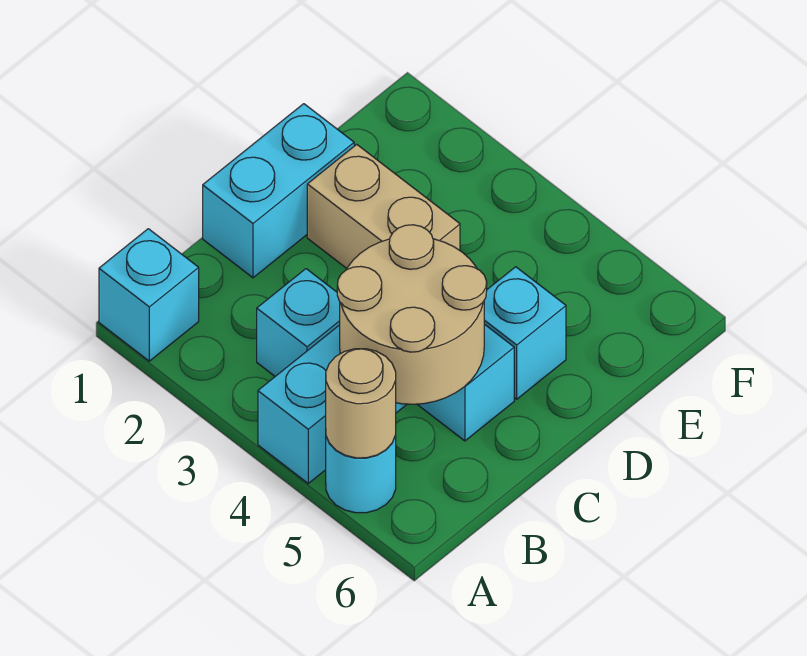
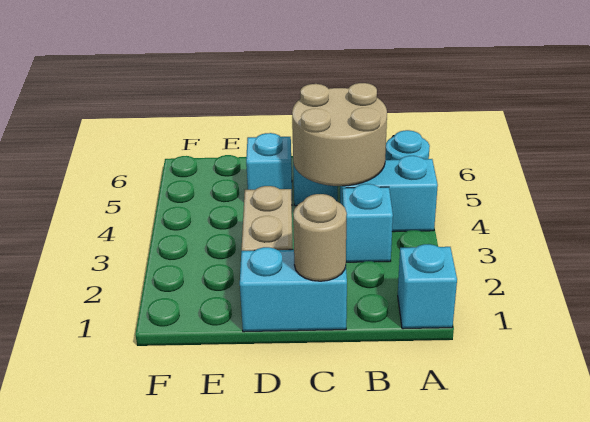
tan 1x1 round brick [326,349,396,458] -> tan 1x1 round brick moved to [293,194,347,281]

